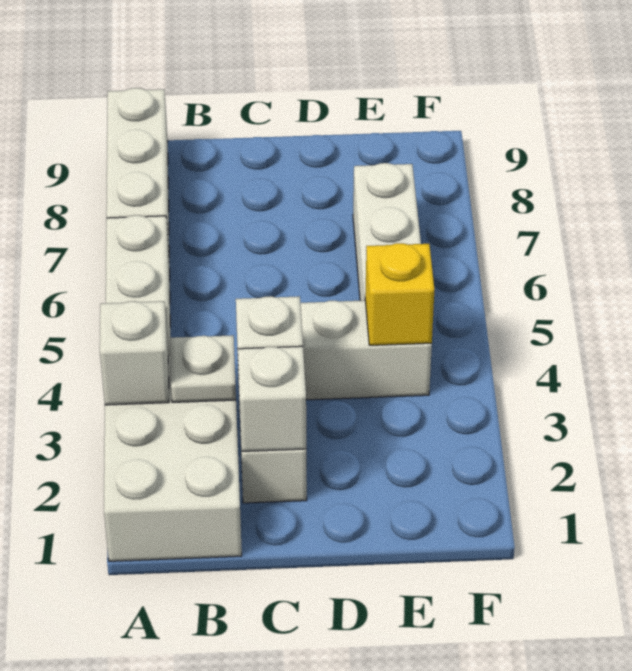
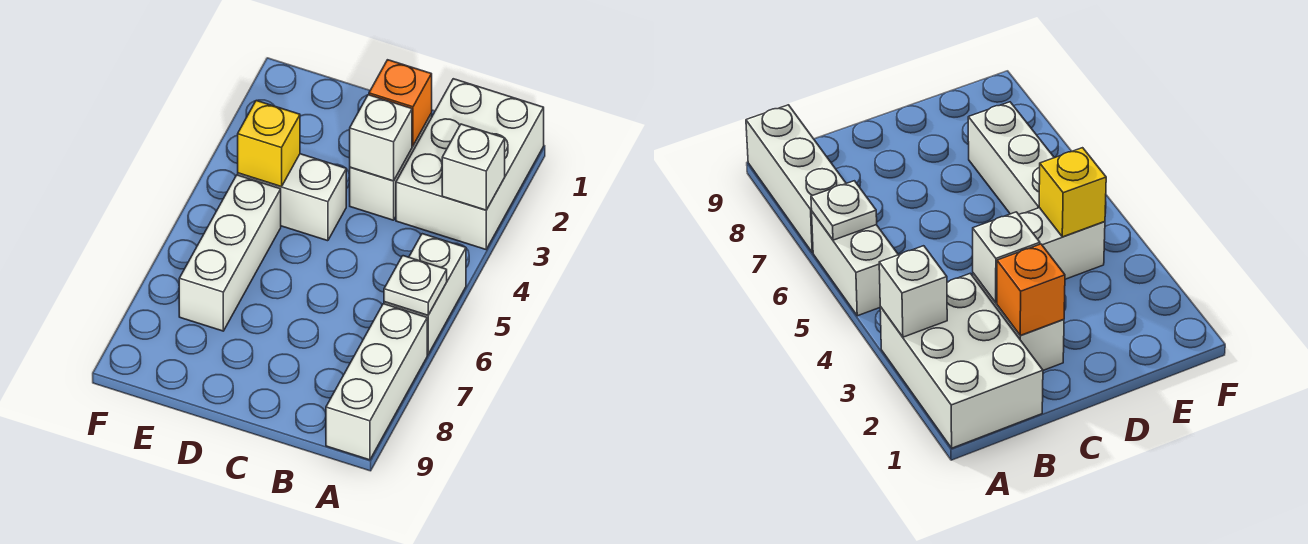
white 1x1 plate [170,335,236,402] -> white 1x1 plate moved to [384,256,447,315]
white 1x1 brick [238,346,306,452] -> orange 1x1 brick [369,60,432,146]

